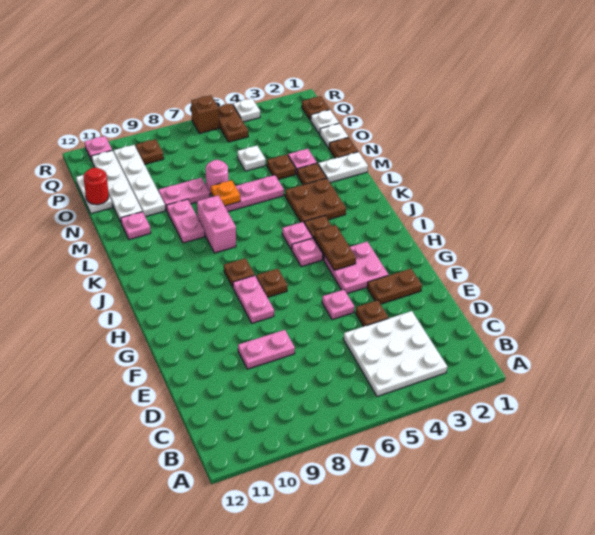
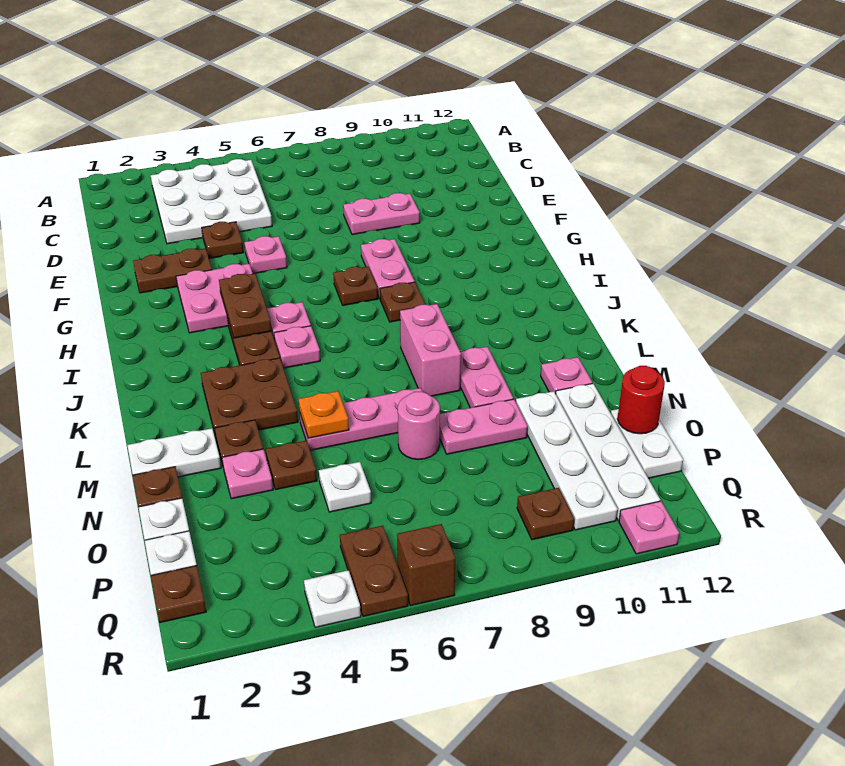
orange 1x1 plate [211,180,240,206] -> orange 1x1 plate moved to [299,391,349,438]

